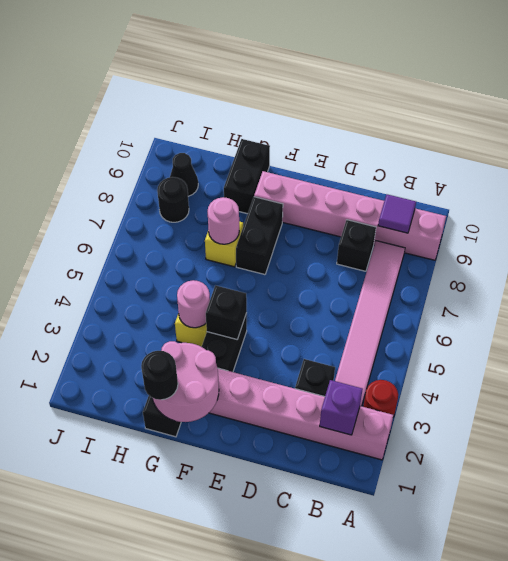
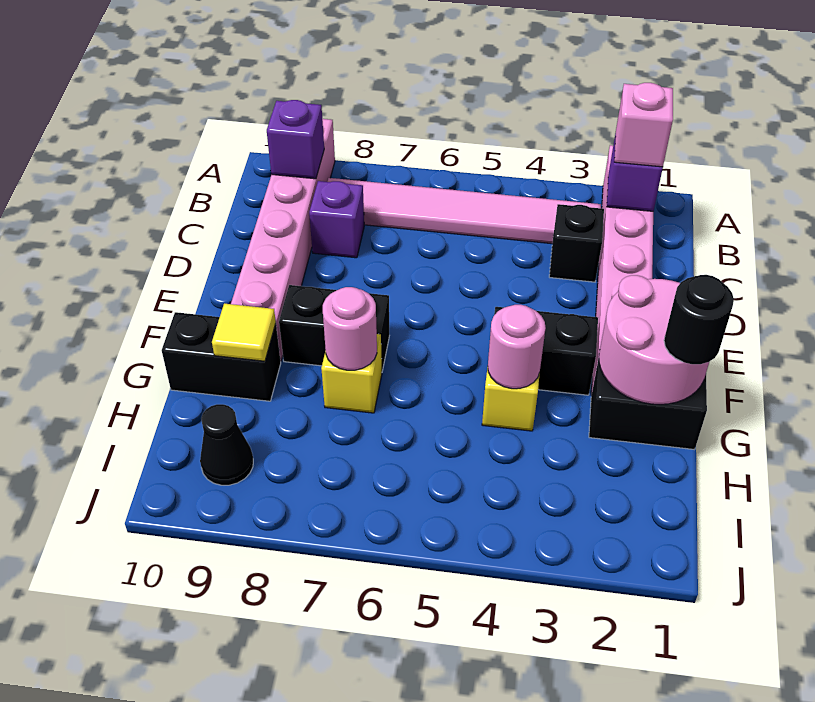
red 1x1 round brick [363,380,398,417] -> none
none -> pink 1x1 brick [614,83,673,167]
purple 1x1 tile [378,194,416,233] -> purple 1x1 brick [267,100,324,179]
black 1x1 brick [337,220,376,271] -> purple 1x1 brick [309,181,364,258]
black 1x1 brick [206,285,247,340] -> none
none -> yellow 1x1 tile [212,304,276,361]
black 1x1 round brick [157,177,189,222] -> none

